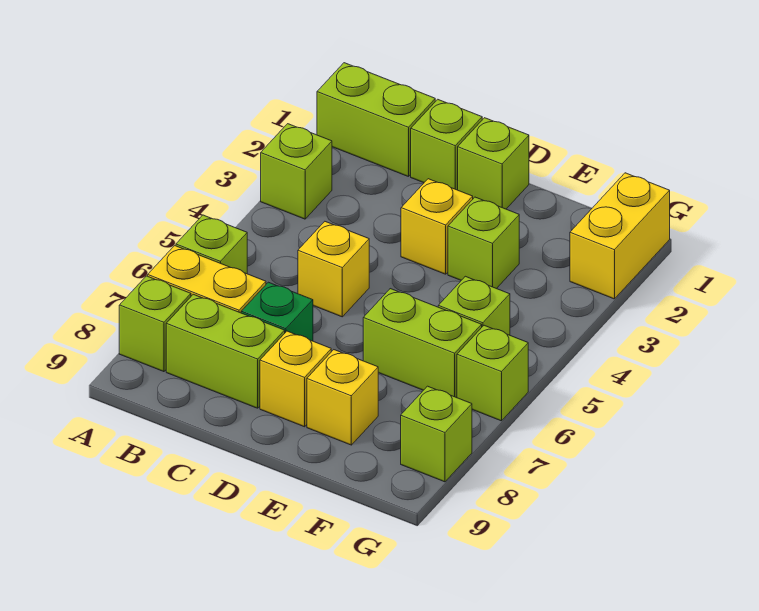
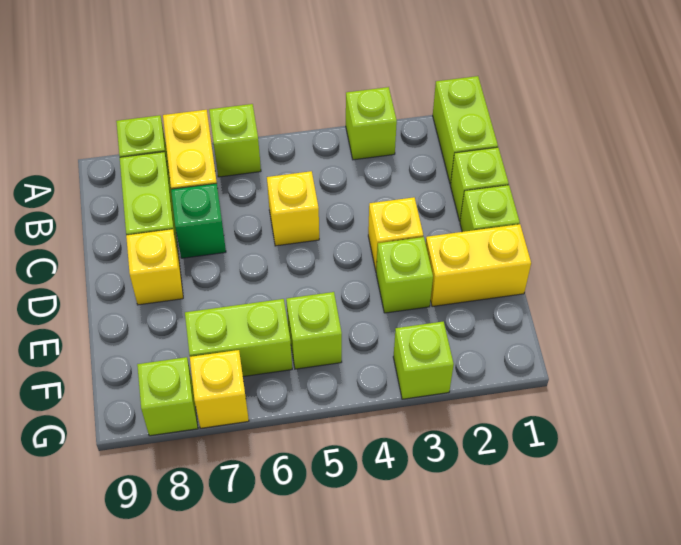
lime 1x2 brick [363,289,482,398] -> lime 1x2 brick turned to [185,299,292,377]
yellow 1x1 brick [307,350,378,445] -> yellow 1x1 brick moved to [190,350,249,428]
yellow 1x2 brick [570,173,670,299] -> yellow 1x2 brick moved to [426,224,531,307]
lime 1x1 brick [457,325,528,421] -> lime 1x1 brick moved to [393,322,454,399]

